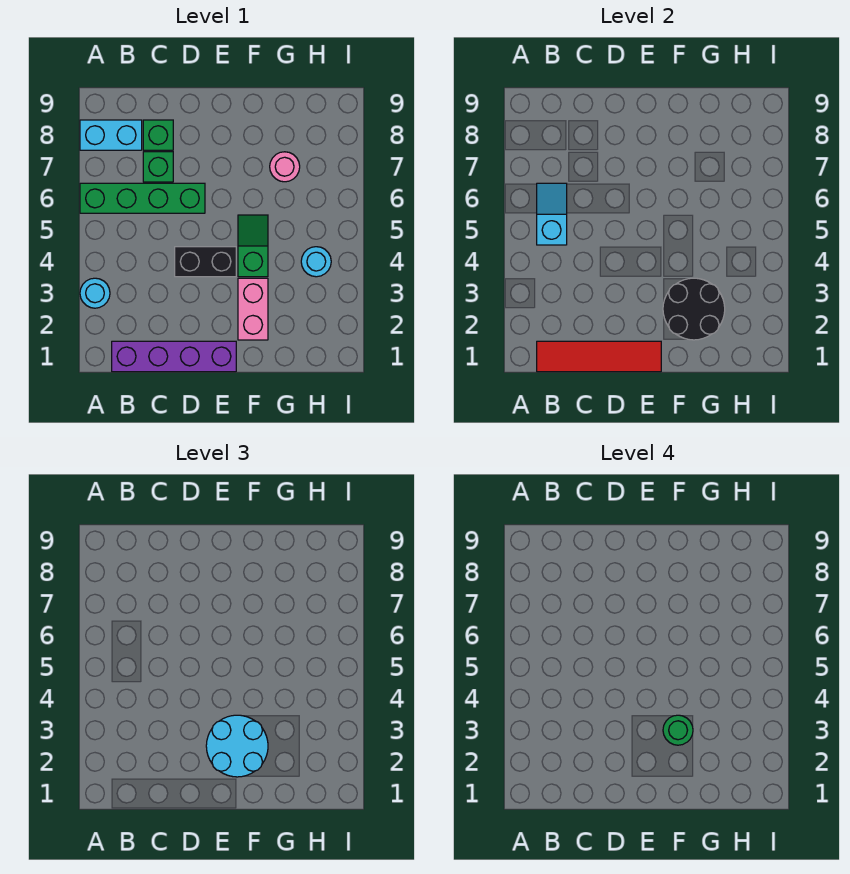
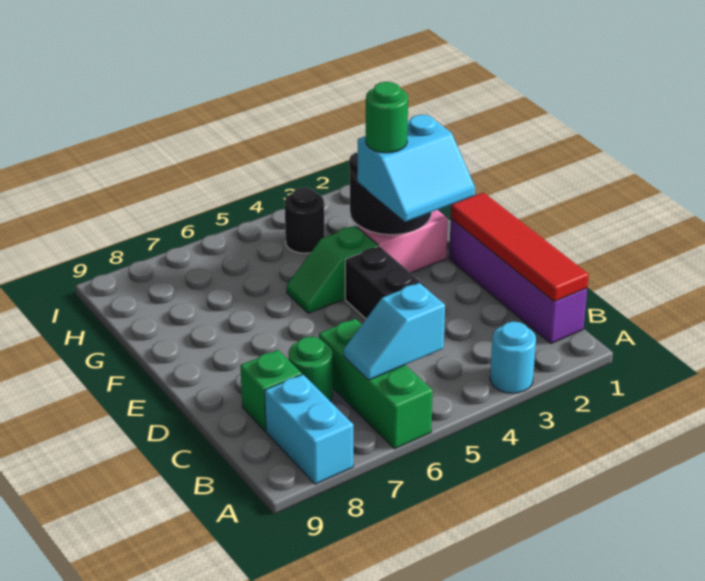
green 1x4 brick [80,183,205,213] -> green 1x3 brick [319,319,433,449]
green 1x1 brick [143,152,173,182] -> green 1x1 round brick [288,337,333,401]
cyan 2x2 round brick [206,715,268,777] -> cyan 2x2 slope [357,115,475,222]
pink 1x1 round brick [270,152,300,182] -> none
cyan 1x1 round brick [301,247,331,277] -> black 1x1 round brick [285,188,324,253]

